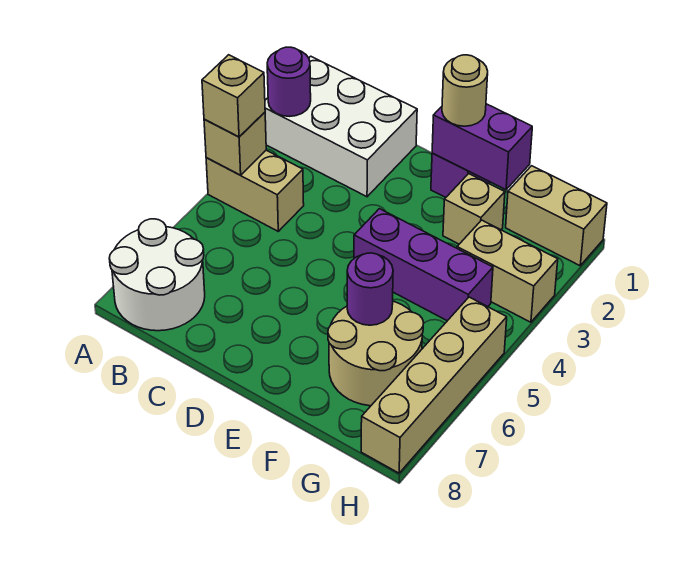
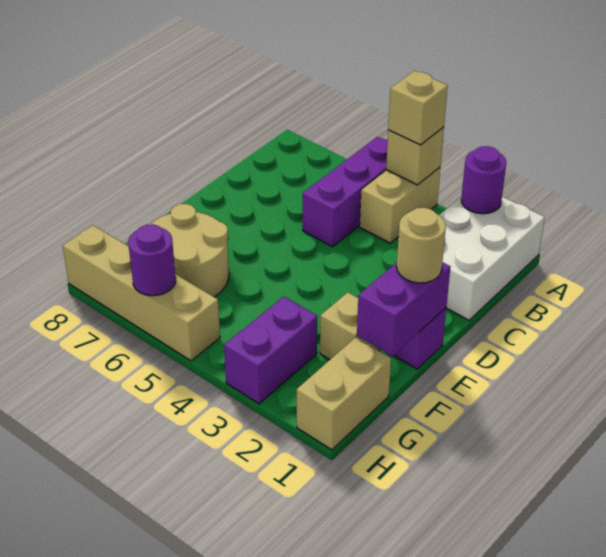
white 2x2 round brick [109,219,205,331] -> none
purple 1x3 brick [354,209,493,321] -> purple 1x3 brick moved to [303,137,388,247]
purple 1x1 round brick [347,253,393,325] -> purple 1x1 round brick moved to [128,224,176,296]
tan 1x2 brick [457,220,558,322] -> purple 1x2 brick [224,297,317,404]

